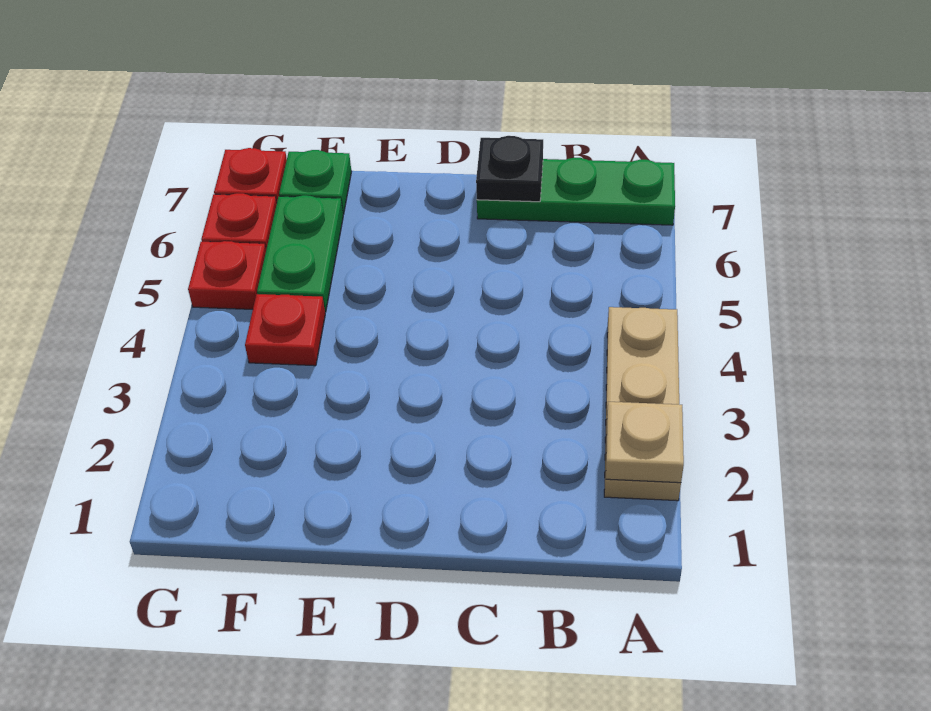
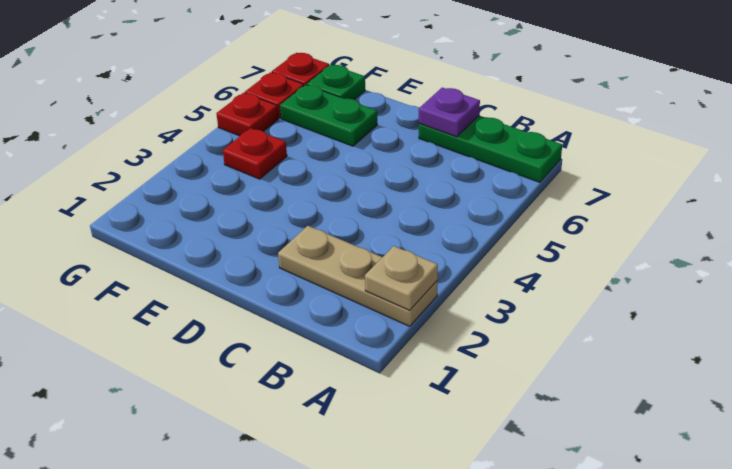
tan 1x3 plate [604,307,681,501] -> tan 1x3 plate turned to [278,226,438,326]
black 1x1 plate [476,136,543,202] -> purple 1x1 plate [419,88,480,137]
green 1x2 plate [257,195,343,312] -> green 1x2 plate turned to [280,85,377,146]

